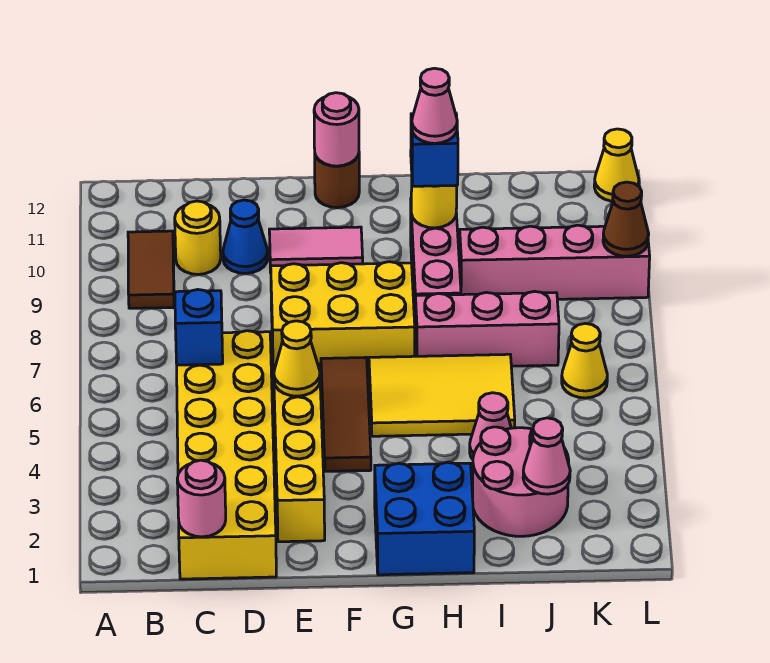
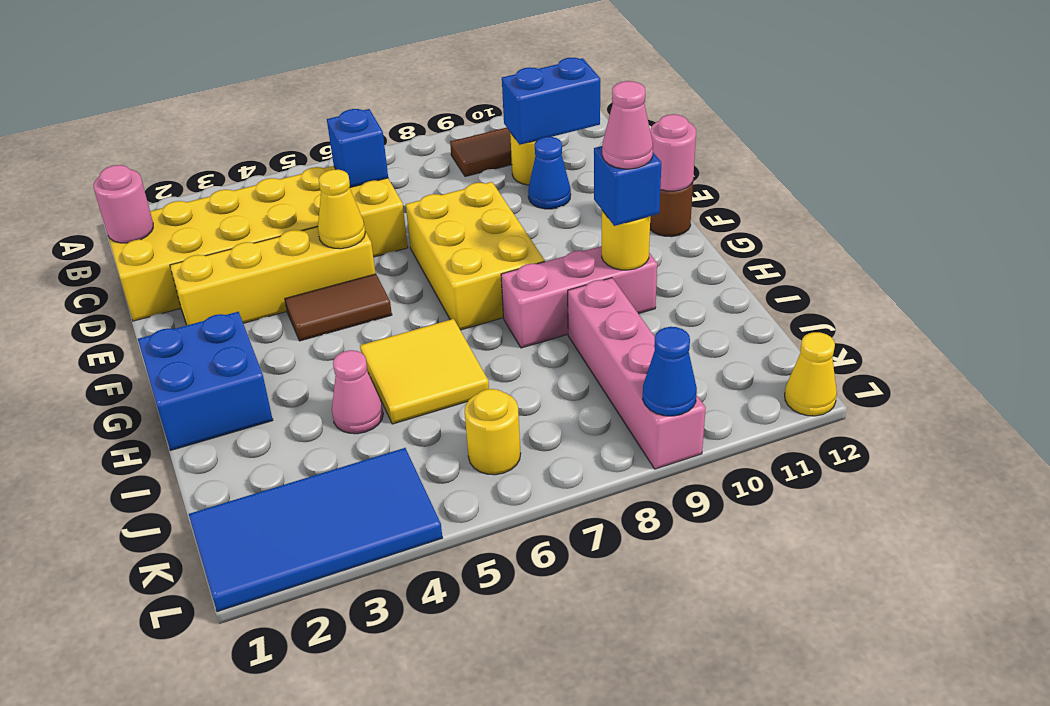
none -> blue 1x2 brick [502,58,600,145]
pink 1x2 tile [269,227,363,273] -> none
brown 1x3 tile [321,357,371,471] -> brown 1x2 tile [285,274,392,341]
yellow 2x3 tile [369,354,515,436] -> yellow 2x2 tile [360,319,489,424]
pink 1x3 brick [415,291,559,366] -> none
pink 2x2 round brick [473,427,569,536] -> none
pink 1x1 cone [523,418,570,494] -> none
none -> blue 2x4 tile [189,448,442,612]
yellow 1x1 cone [562,324,607,398] -> yellow 1x1 round brick [465,389,521,475]
brown 1x1 cone [603,182,649,256] -> blue 1x1 cone [643,327,697,416]

